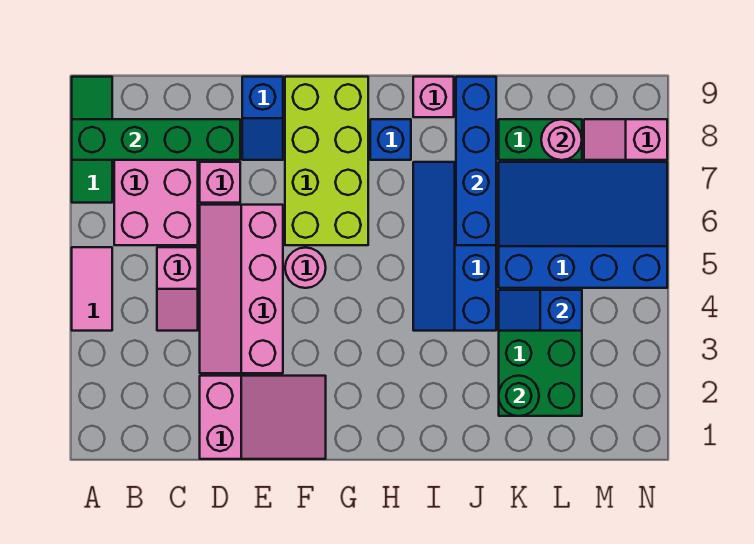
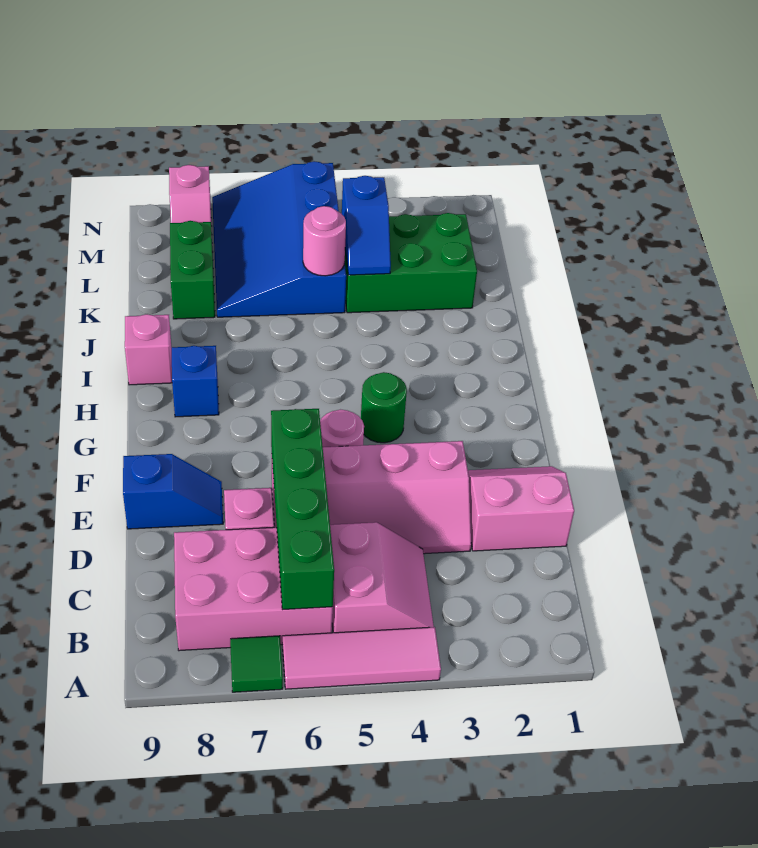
pink 1x2 tile [72,247,112,331] -> pink 1x3 tile [283,627,441,689]
green 1x3 tile [72,77,112,203] -> green 1x1 tile [230,636,283,692]
green 1x4 brick [72,119,240,160] -> green 1x4 brick moved to [271,409,334,609]
pink 1x2 slope [157,247,198,331] -> pink 2x2 slope [330,522,434,633]
pink 2x3 slope [200,376,326,459] -> pink 2x2 slope [468,466,574,551]
lime 2x4 brick [285,77,368,245] -> none
blue 2x4 slope [413,162,496,331] -> none
blue 1x4 brick [456,77,496,245] -> none
green 1x1 round brick [499,376,539,416] -> green 1x1 round brick moved to [361,372,407,443]
pink 1x1 round brick [541,119,582,160] -> pink 1x1 round brick moved to [303,206,346,276]

